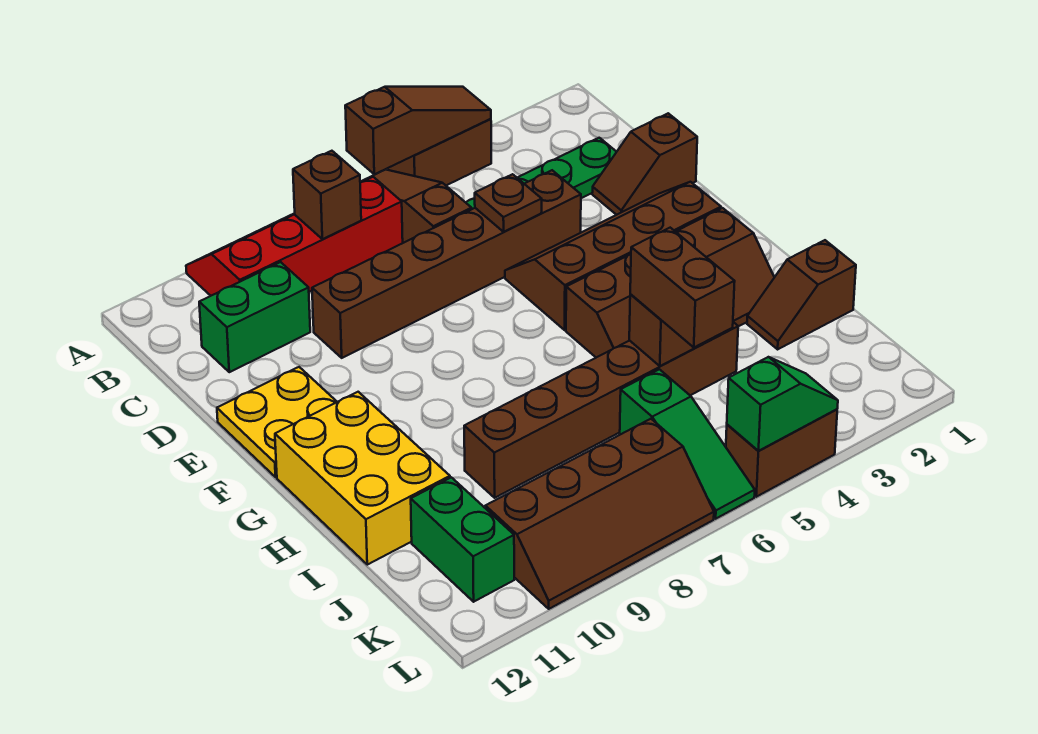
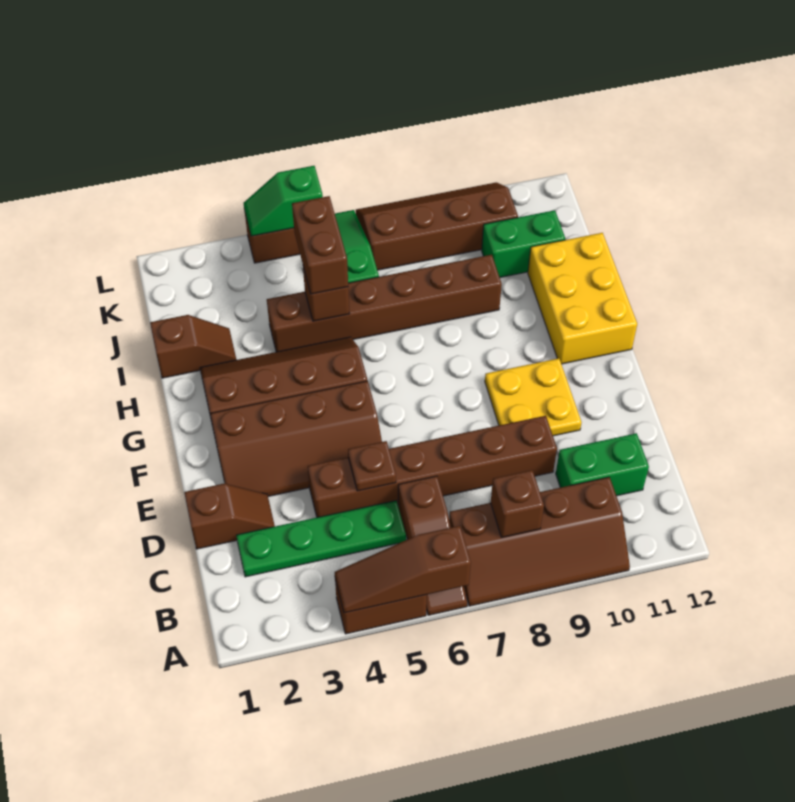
red 2x4 slope [186,177,403,296] -> brown 2x4 slope [449,477,630,606]
yellow 2x2 plate [217,367,337,477] -> yellow 2x2 plate moved to [485,358,582,436]
green 1x2 brick [411,477,514,602] -> green 1x2 brick turned to [482,210,565,277]

